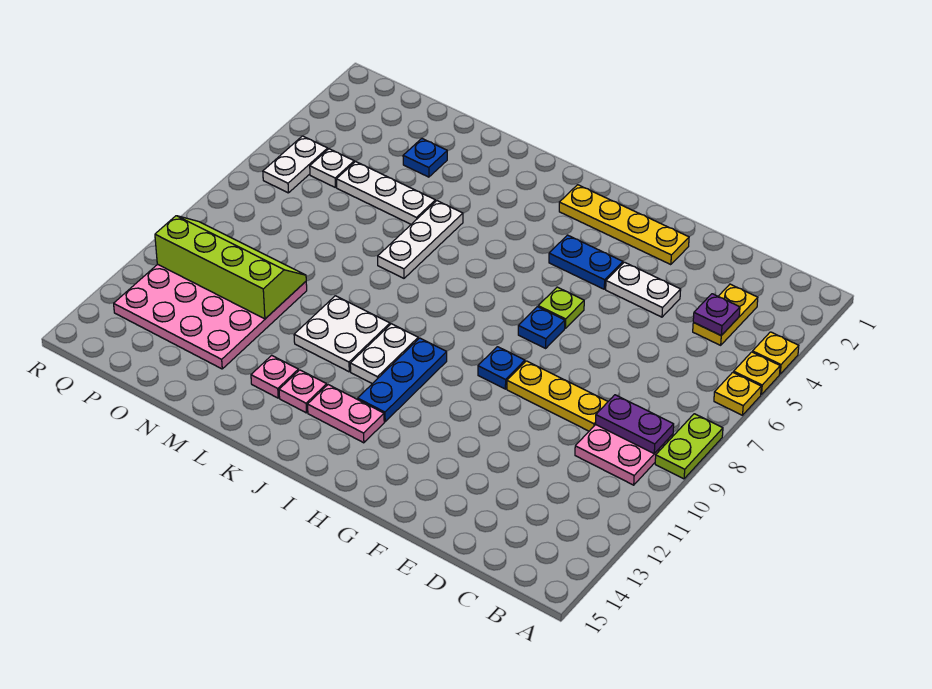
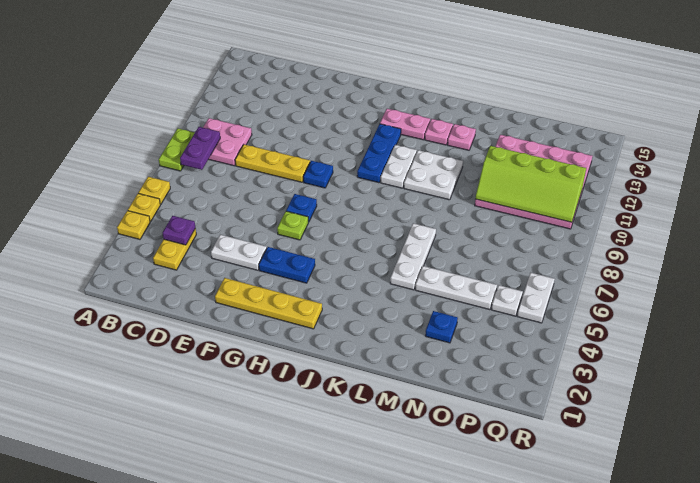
purple 1x2 plate [596,395,674,454] -> purple 1x2 plate turned to [180,127,220,170]

